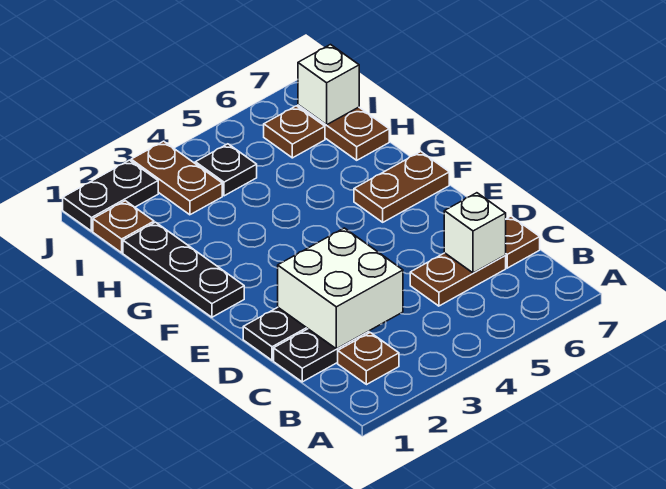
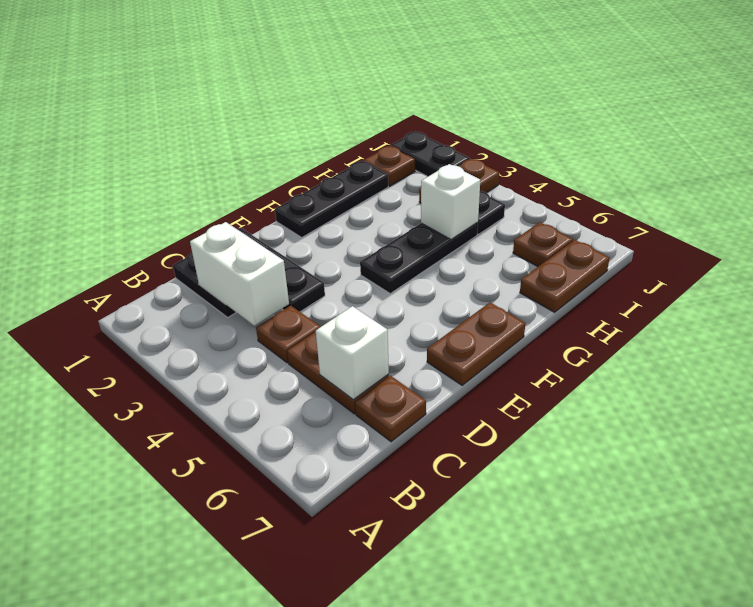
brown 1x1 plate [338,333,399,385] -> brown 1x1 plate moved to [256,306,320,363]
white 2x2 brick [278,228,403,349] -> white 1x2 brick [190,222,289,326]
none -> black 1x3 plate [360,222,478,294]
brown 1x2 plate [354,152,449,222] -> brown 1x2 plate turned to [427,302,525,385]
white 1x1 brick [298,45,359,125] -> white 1x1 brick moved to [421,164,480,239]

